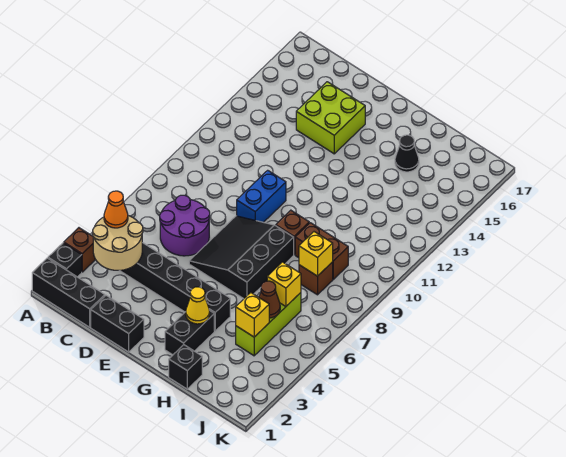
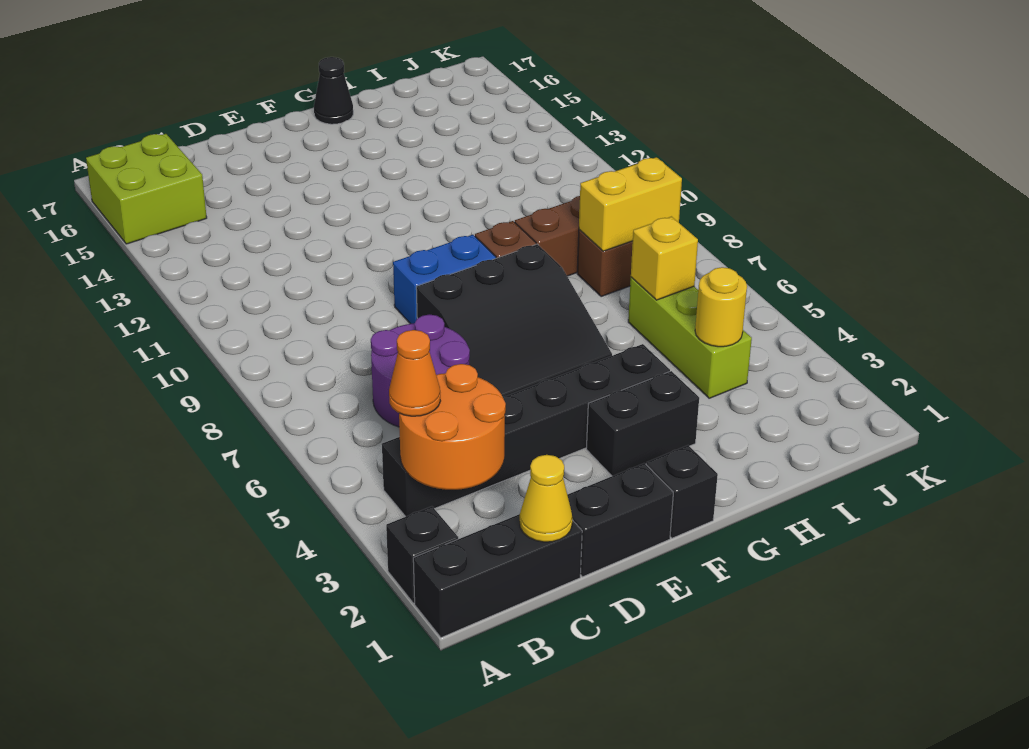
brown 1x1 brick [64,228,96,272] -> none
tan 2x2 round brick [93,216,143,270] -> orange 2x2 round brick [399,364,506,490]
lime 2x2 brick [296,82,365,154] -> lime 2x2 brick moved to [86,134,207,244]
black 3x3 slope [189,216,294,299] -> black 3x3 slope turned to [416,244,612,397]
blue 1x2 brick [237,170,286,222] -> blue 1x2 brick turned to [393,235,496,324]
black 1x2 brick [165,310,214,355] -> black 1x2 brick turned to [586,371,699,476]
yellow 1x1 cone [186,287,210,324] -> yellow 1x1 cone moved to [520,455,572,542]
black 1x1 brick [169,345,202,389] -> black 1x1 brick moved to [646,445,718,538]
black 1x1 cone [395,135,419,172] -> black 1x1 cone moved to [314,57,353,124]
yellow 1x1 brick [236,293,269,337] -> yellow 1x1 round brick [695,267,747,347]
brown 1x1 cone [259,281,280,318] -> none
yellow 1x1 brick [299,232,333,276] -> yellow 1x2 brick [579,157,682,251]

